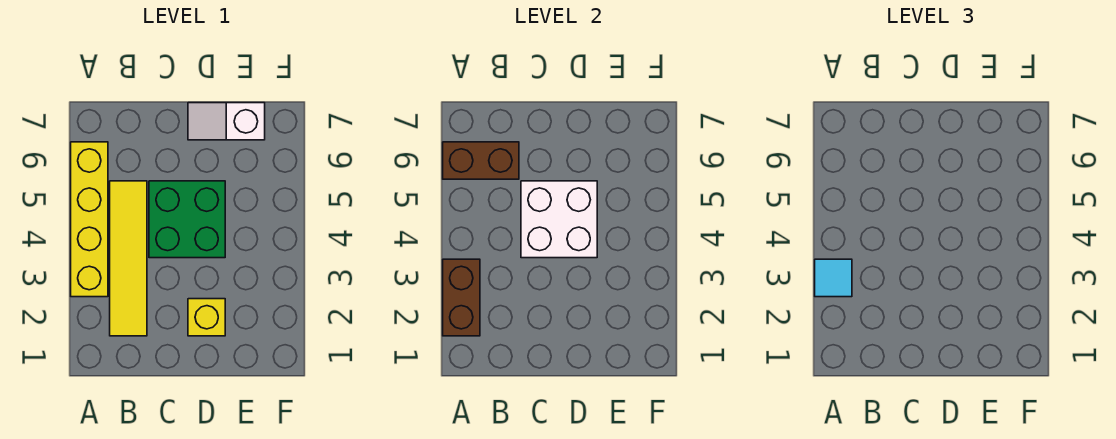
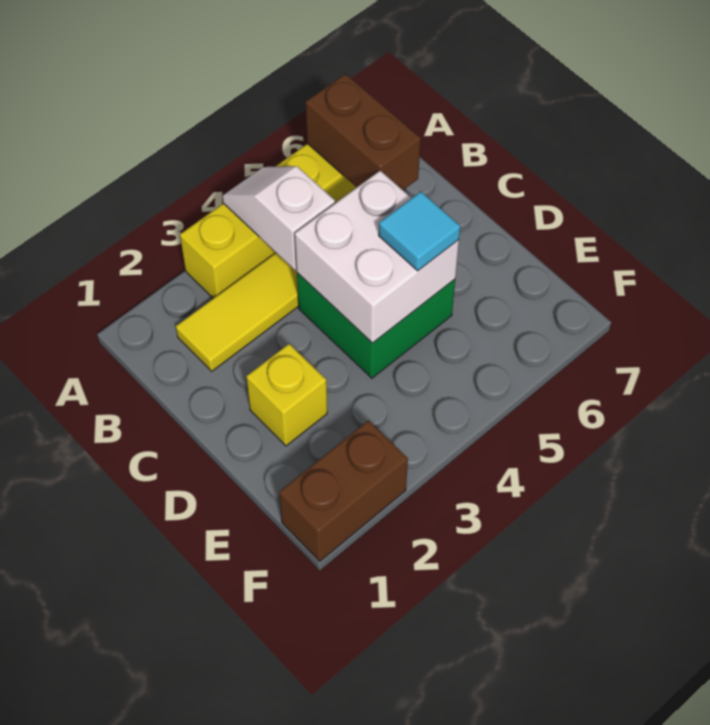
brown 1x2 brick [443,259,480,336] -> brown 1x2 brick moved to [279,420,408,561]
cyan 1x1 tile [815,259,852,297] -> cyan 1x1 tile moved to [379,192,460,271]
white 1x2 slope [188,103,265,140] -> white 1x2 slope moved to [222,166,335,270]

